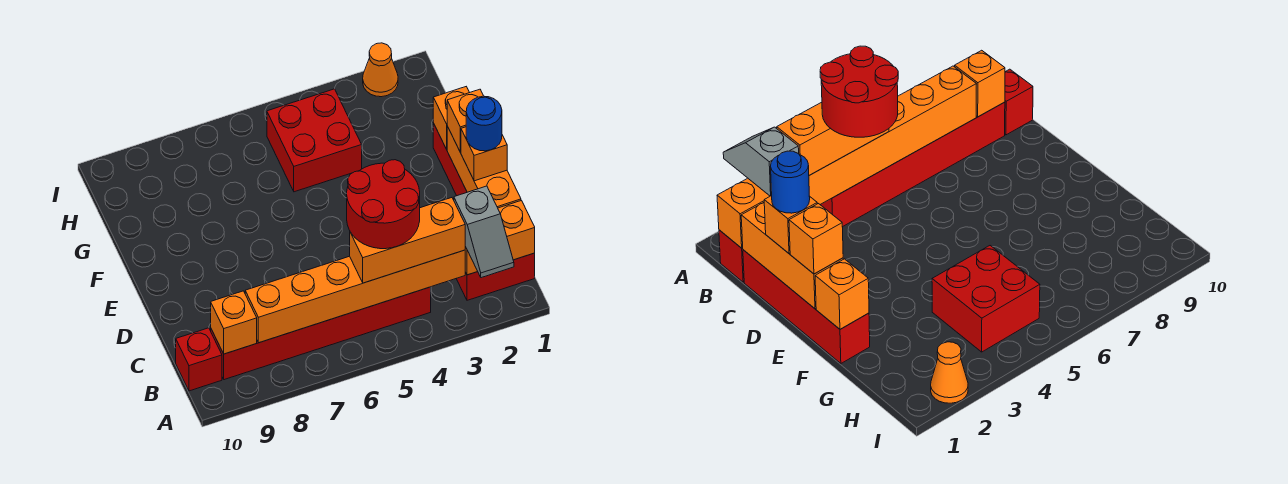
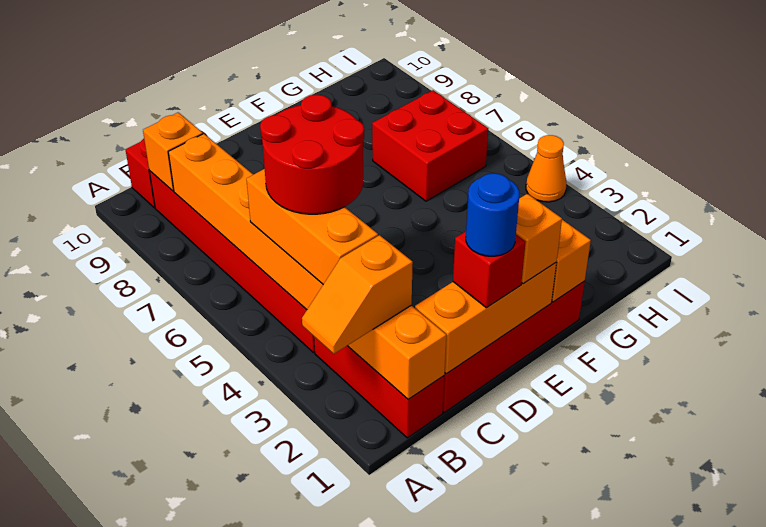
grey 1x2 slope [454,186,514,278] -> orange 1x2 slope [302,235,413,354]
red 1x2 brick [456,253,535,300] -> red 1x3 brick [314,337,444,438]
orange 1x1 brick [461,127,507,181] -> red 1x1 brick [453,231,526,308]
red 2x2 brick [267,89,362,192] -> red 2x2 brick moved to [372,90,488,201]
orange 1x1 cone [363,43,398,97] -> orange 1x1 cone moved to [526,135,566,202]

